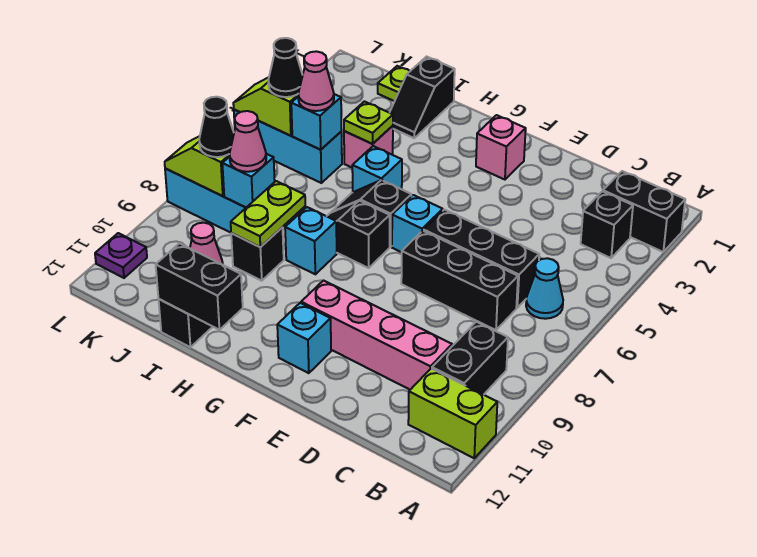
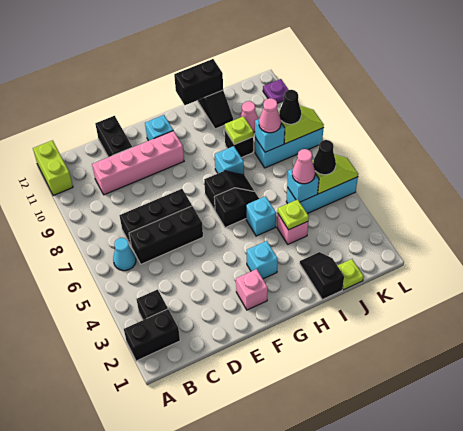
lime 1x2 brick [408,369,497,458] -> lime 1x2 brick turned to [33,140,73,196]
black 1x2 brick [432,322,508,395] -> black 1x2 brick moved to [95,116,132,157]
cyan 1x1 brick [392,195,443,252] -> cyan 1x1 brick moved to [247,241,278,279]
lime 1x2 plate [231,181,305,247] -> lime 1x1 plate [225,116,254,145]

